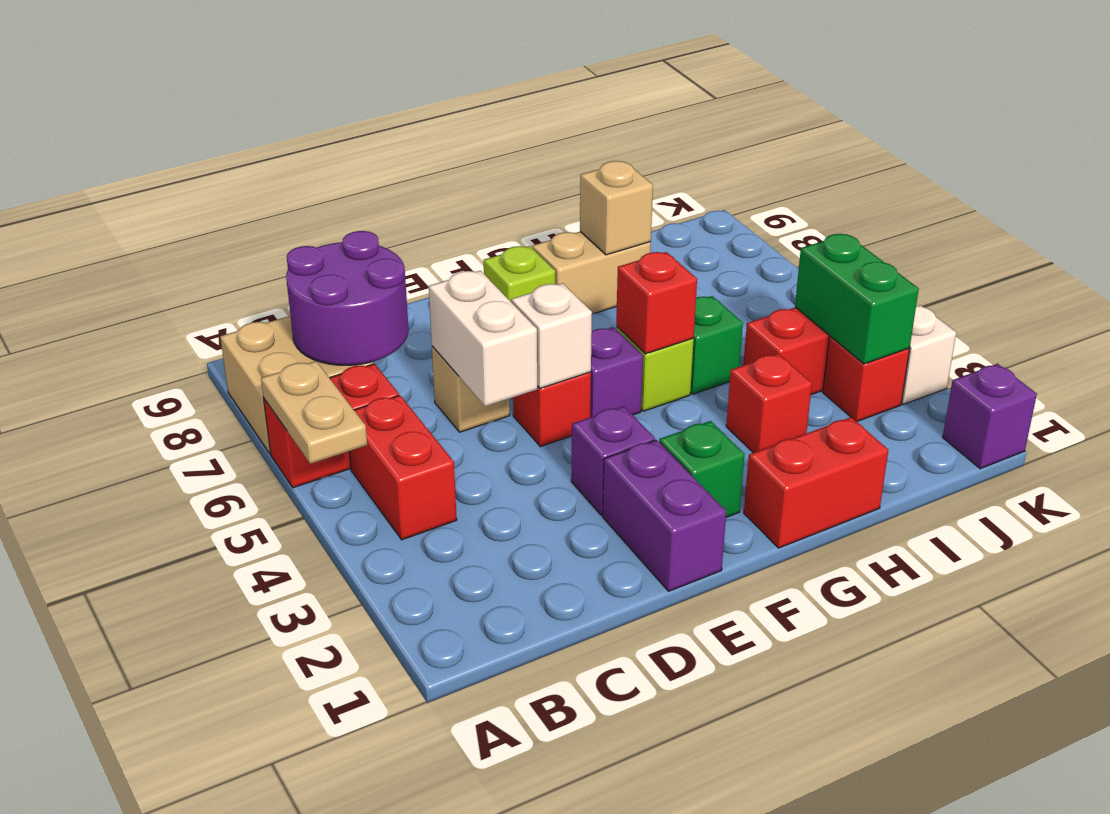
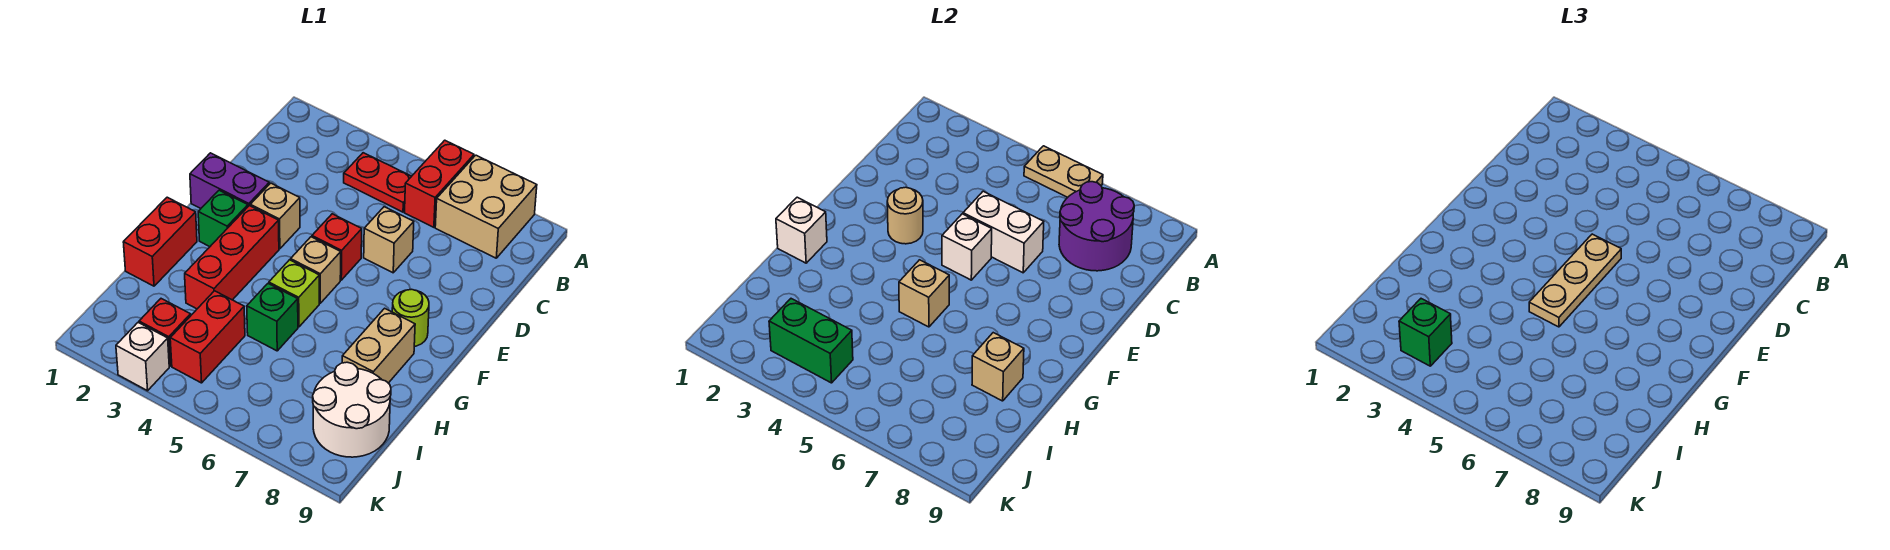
red 1x2 brick [349,395,457,540] -> red 1x2 plate [344,153,412,212]
purple 1x1 brick [571,406,655,515] -> tan 1x1 brick [250,183,300,249]
none -> tan 1x1 round brick [887,187,923,244]
none -> tan 1x3 plate [1529,234,1621,327]
purple 1x1 brick [590,327,643,417] -> tan 1x1 brick [291,237,341,303]
lime 1x1 brick [484,246,555,302] -> lime 1x1 round brick [392,289,429,346]
none -> white 1x1 brick [776,197,827,263]
red 1x1 brick [616,252,697,354] -> tan 1x1 brick [899,260,949,327]
red 1x1 brick [726,354,812,453] -> red 1x3 brick [185,206,279,309]
none -> white 2x2 round brick [313,362,391,457]
none -> green 1x1 brick [1399,299,1452,366]
purple 1x1 brick [943,364,1037,469] -> none

